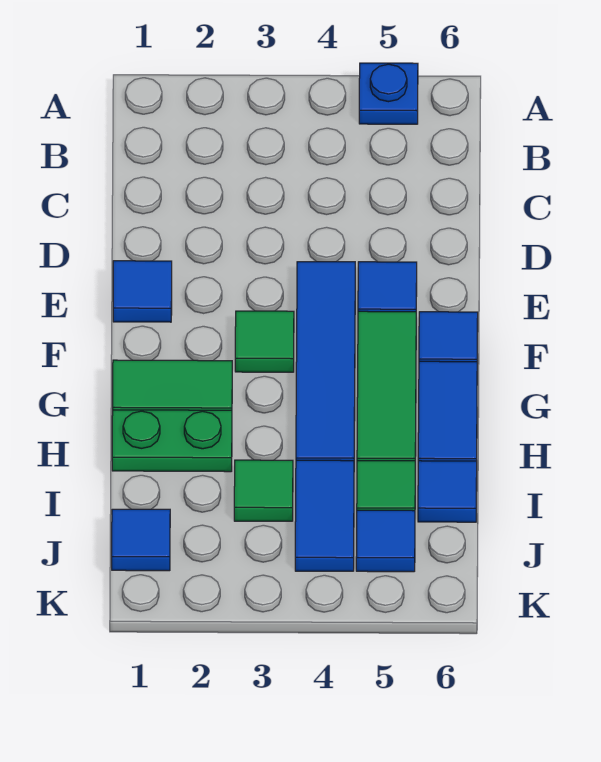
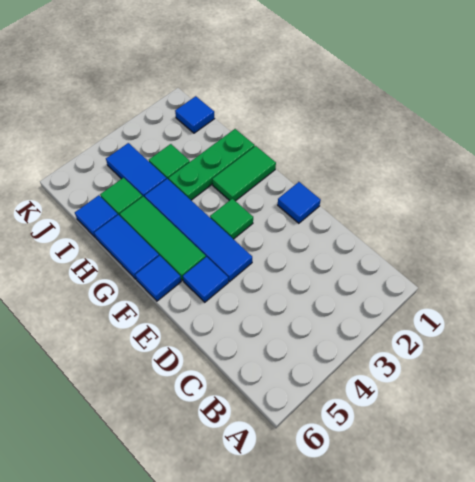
blue 1x1 plate [359,63,418,124] -> none
green 1x2 plate [112,410,232,472] -> green 1x3 plate [169,129,255,200]
blue 1x1 tile [356,510,415,572] -> none

